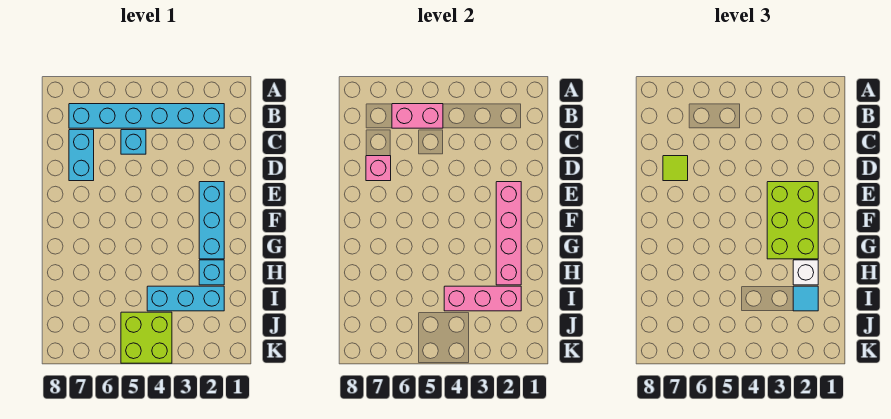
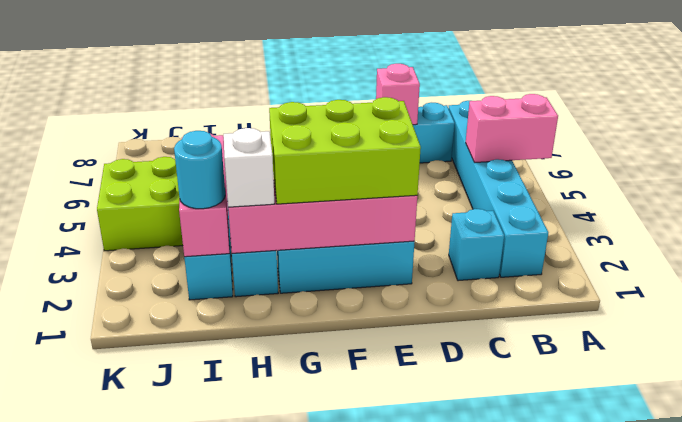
pink 1x2 brick [392,104,443,128] -> pink 1x2 brick turned to [466,94,558,163]
cyan 1x1 brick [121,130,146,154] -> cyan 1x1 brick moved to [449,209,504,281]
lime 1x1 tile [663,156,688,181] -> none
cyan 1x1 tile [793,286,818,311] -> cyan 1x1 round brick [174,131,225,209]

